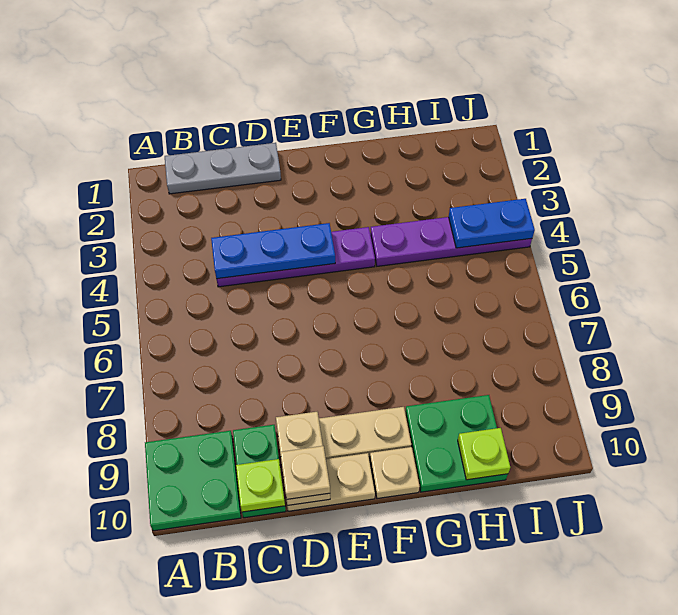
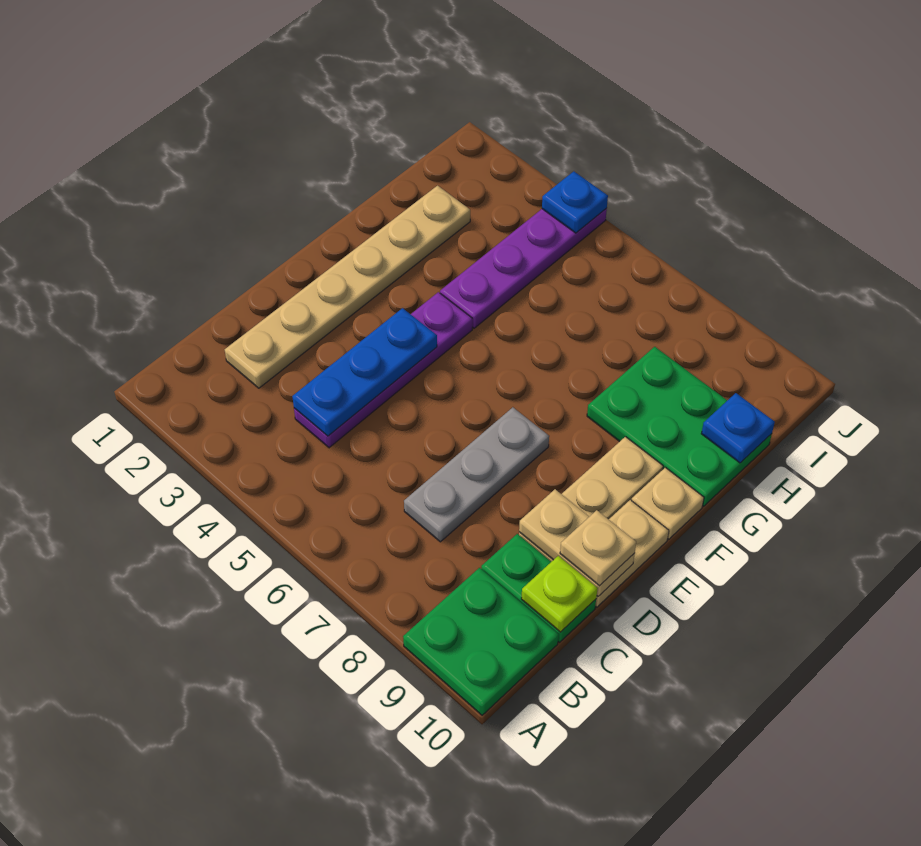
grey 1x3 plate [165,143,281,194] -> grey 1x3 plate moved to [404,407,549,542]
none -> tan 1x6 plate [225,186,470,388]
green 2x2 plate [405,395,508,492] -> green 2x3 plate [587,347,772,506]
lime 1x1 plate [458,428,510,480] -> blue 1x1 plate [701,393,775,463]
blue 1x2 plate [449,199,535,248] -> blue 1x1 plate [542,171,608,233]

